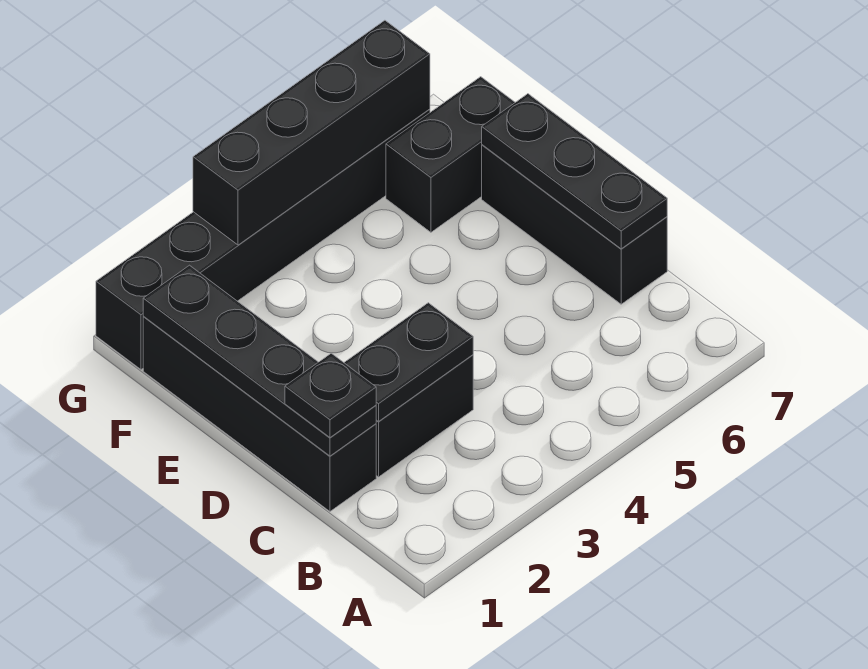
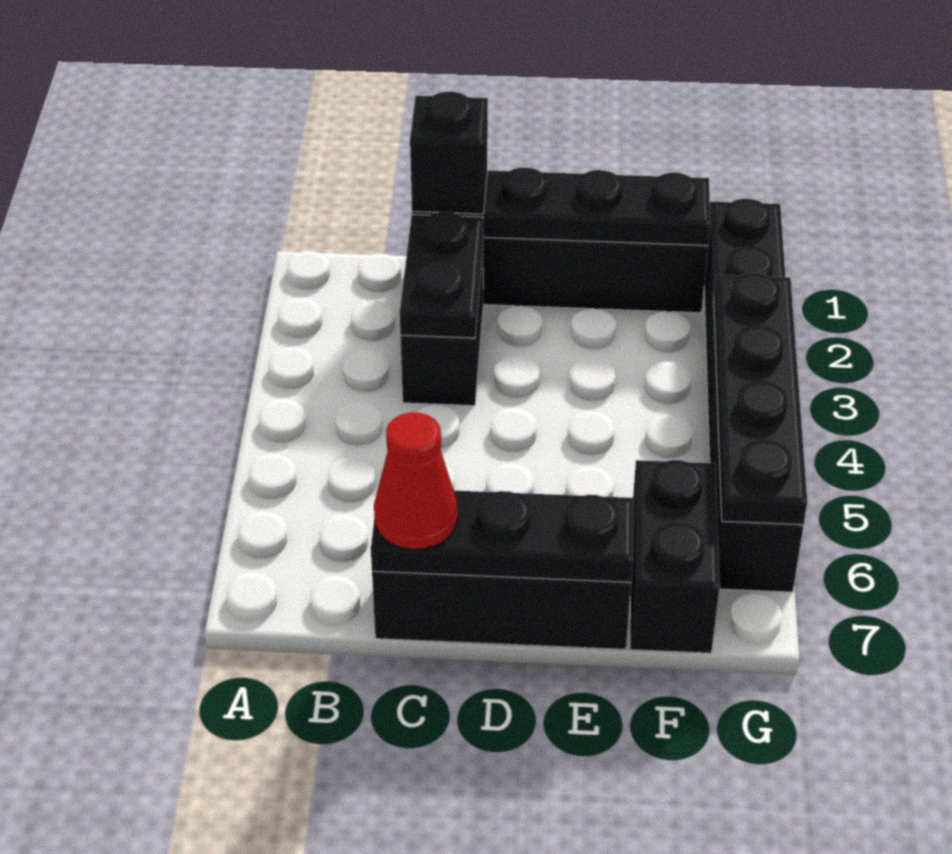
black 1x1 plate [285,353,376,437] -> black 1x1 brick [410,92,488,214]
none -> red 1x1 cone [374,413,458,550]
black 1x4 brick [193,20,430,245] -> black 1x4 plate [714,273,807,525]

